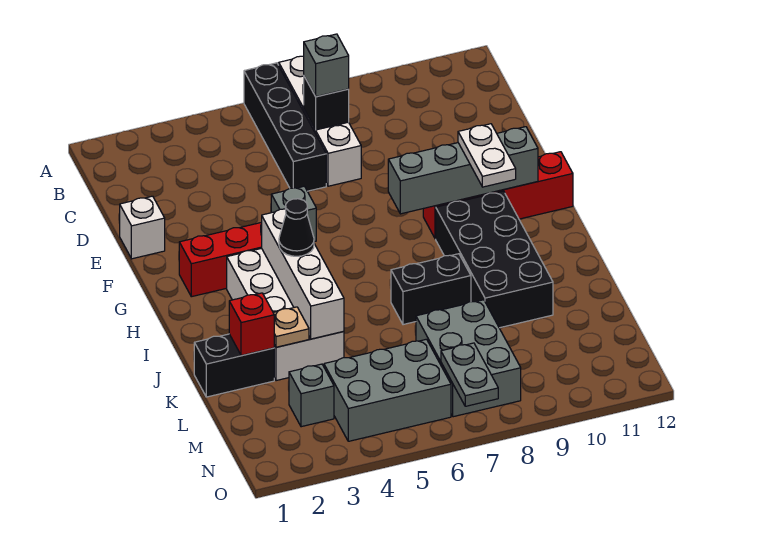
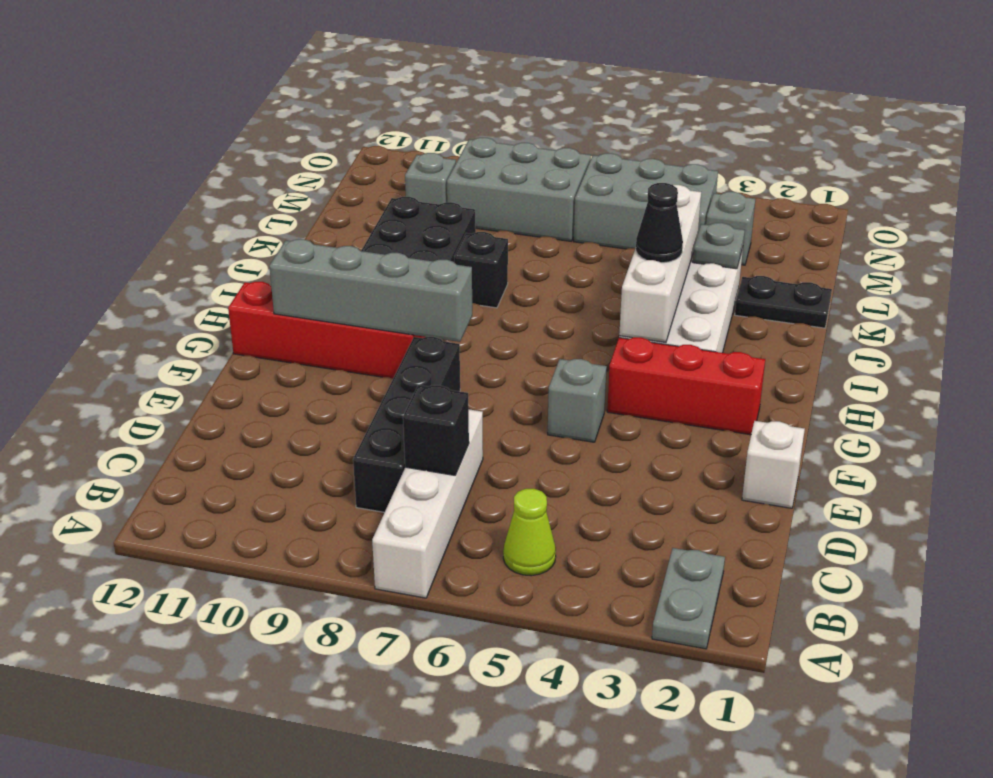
black 1x4 brick [244,63,326,191] -> black 1x4 brick moved to [353,337,460,512]
none -> lime 1x1 cone [503,489,556,576]
grey 1x1 brick [304,34,349,97] -> grey 1x1 brick moved to [405,153,456,204]
white 1x2 plate [458,124,516,187] -> none
black 1x2 brick [391,254,471,325] -> black 1x1 brick [454,232,508,308]
black 1x2 brick [194,334,274,397] -> black 1x2 plate [735,276,832,328]
red 1x1 brick [229,293,274,356] -> none
tan 1x1 plate [273,307,309,347] -> grey 1x1 plate [693,223,745,269]
grey 2x3 brick [416,300,521,417] -> grey 2x3 brick turned to [447,138,591,241]
grey 1x2 plate [441,343,498,406] -> grey 1x2 plate moved to [652,548,725,649]

